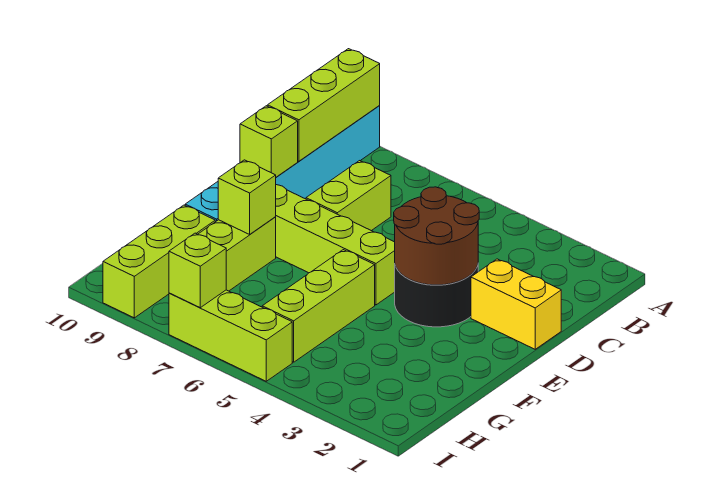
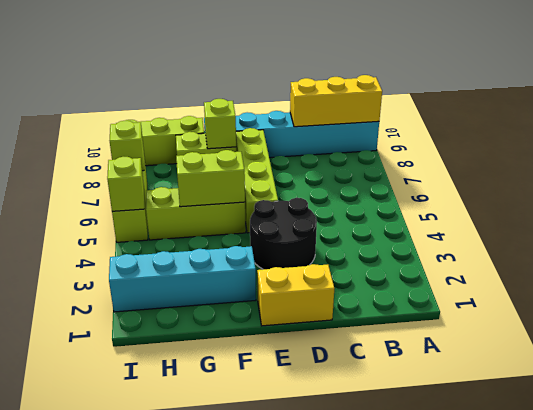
lime 1x3 brick [267,49,380,161] -> yellow 1x3 brick [290,75,382,127]
lime 1x2 brick [306,161,391,231] -> lime 1x2 brick moved to [176,150,245,207]
yellow 1x2 brick [471,259,561,349] -> yellow 1x2 brick turned to [257,264,334,326]
brown 2x2 round brick [394,187,479,285] -> none
lime 1x1 brick [240,106,298,177] -> lime 1x1 brick moved to [107,157,144,211]
none -> cyan 1x4 brick [109,246,256,312]

